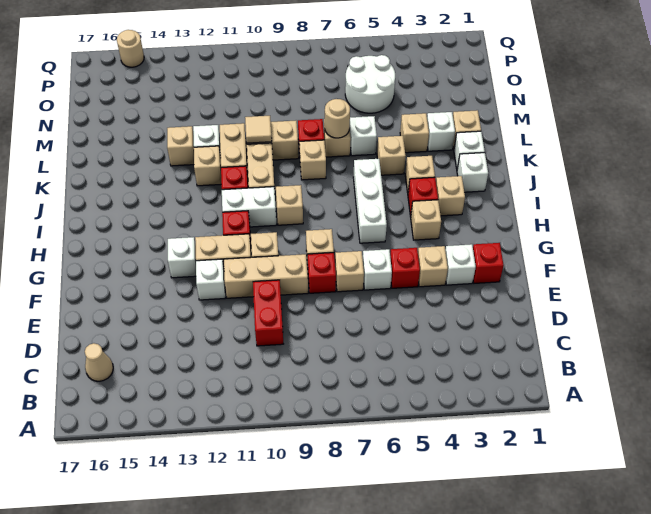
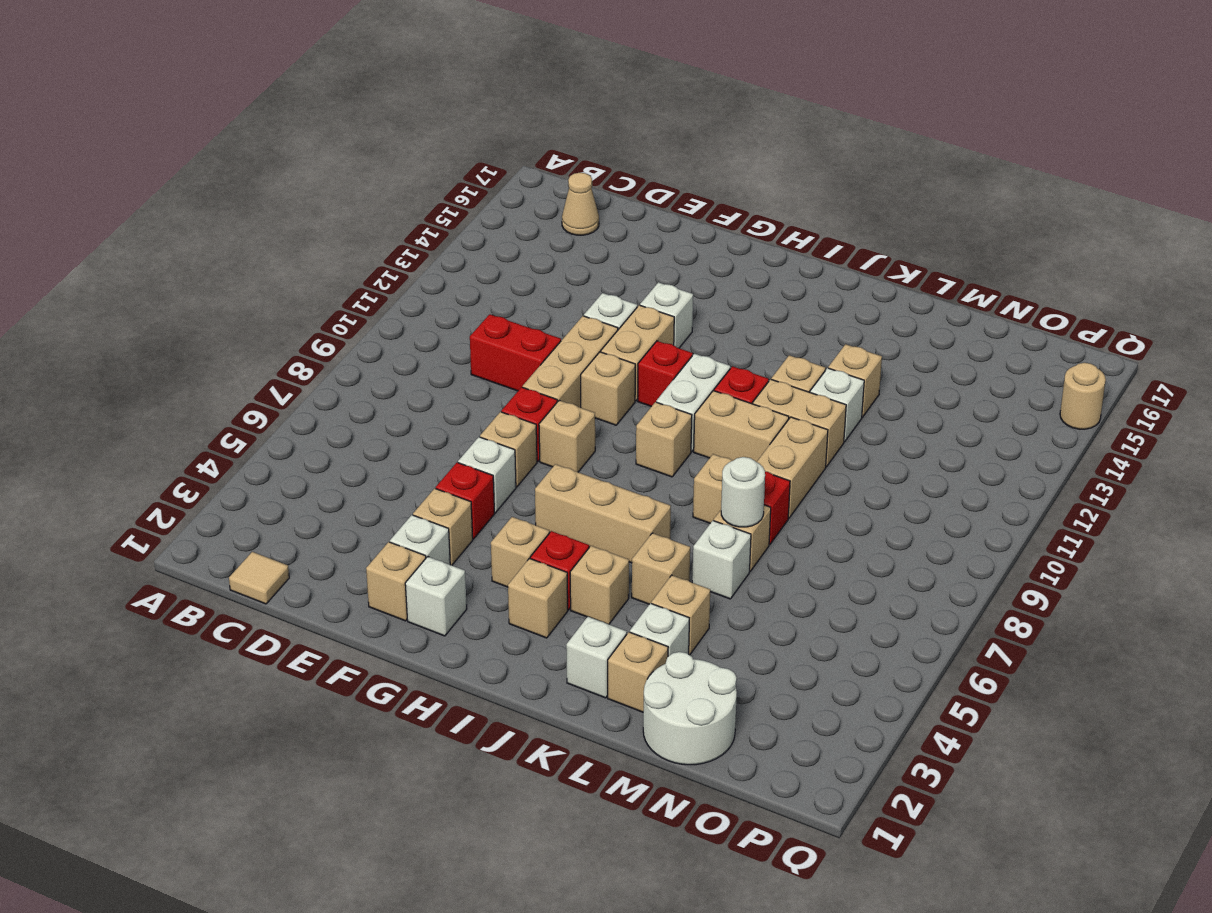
red 1x1 brick [473,243,504,283] -> tan 1x1 brick [366,542,426,621]
white 1x3 brick [353,159,387,243] -> tan 1x3 brick [535,464,671,563]
white 1x1 brick [457,153,488,192] -> white 1x1 brick moved to [405,557,467,636]
tan 1x1 round brick [325,99,350,138] -> white 1x1 round brick [721,457,765,527]
tan 1x1 tile [245,116,272,143] -> tan 1x1 tile moved to [229,552,289,604]
white 2x2 round brick [345,55,395,113] -> white 2x2 round brick moved to [643,652,737,765]

